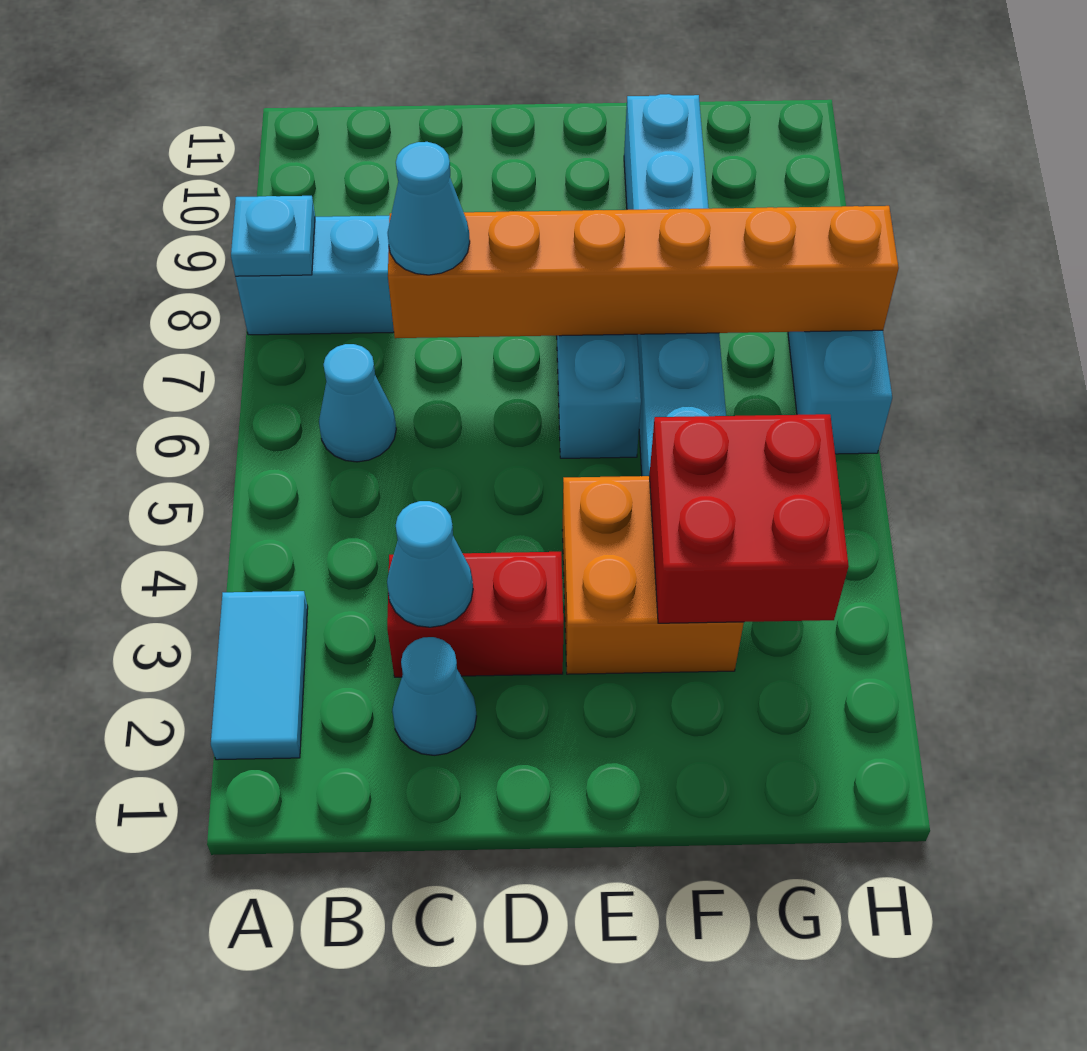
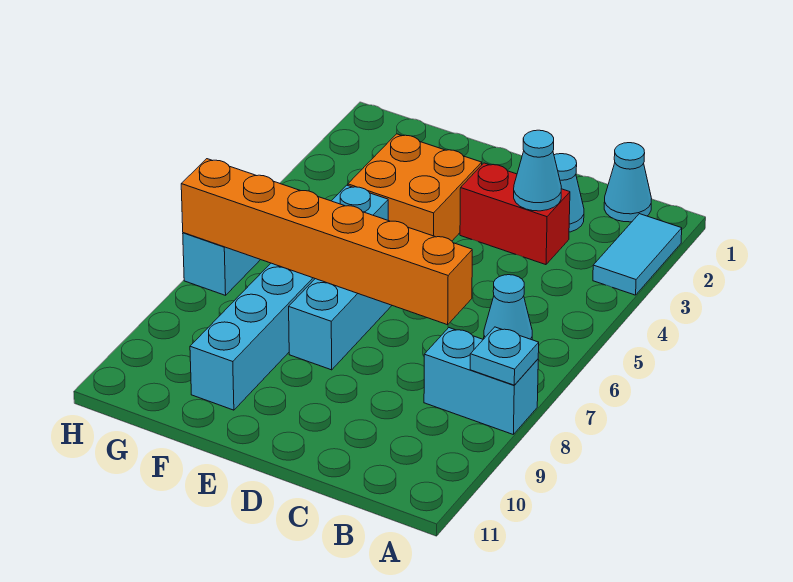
cyan 1x1 cone [388,142,470,275] -> cyan 1x1 cone moved to [604,143,651,222]
red 2x2 brick [649,414,849,623] -> none

